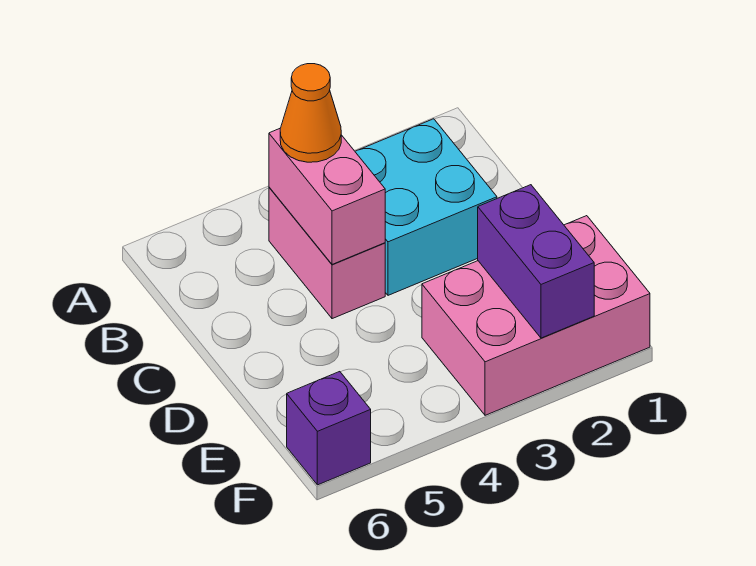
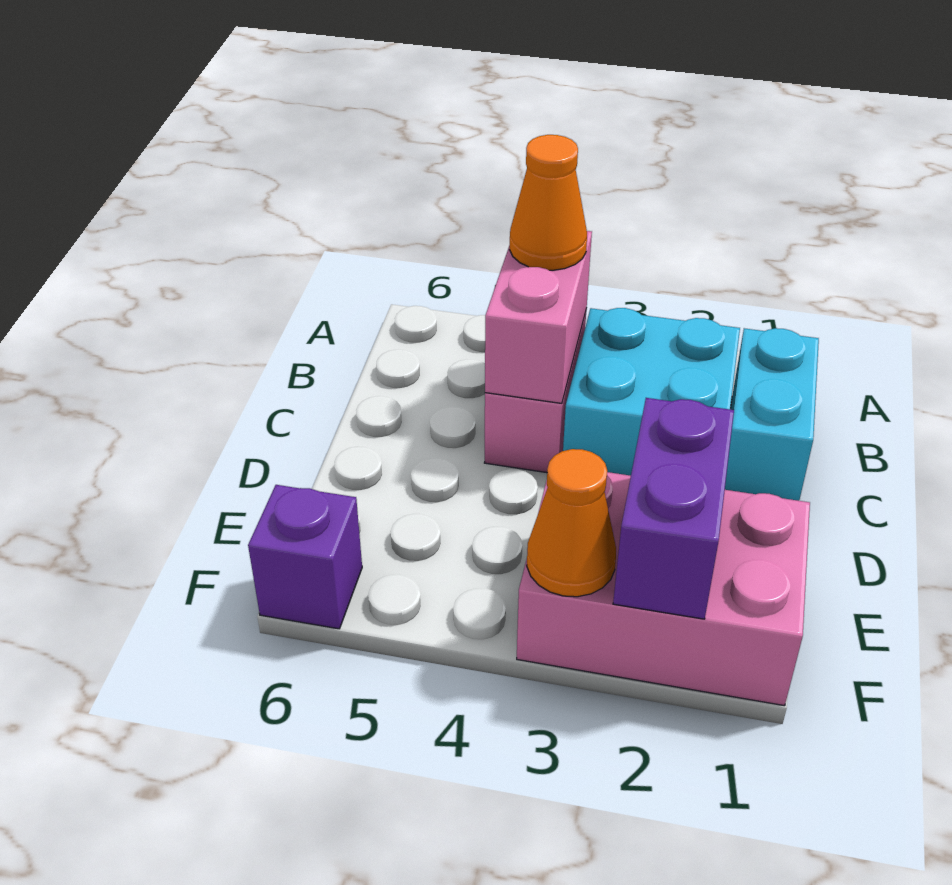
none -> cyan 1x2 brick [725,328,819,501]
none -> orange 1x1 cone [527,449,616,597]

